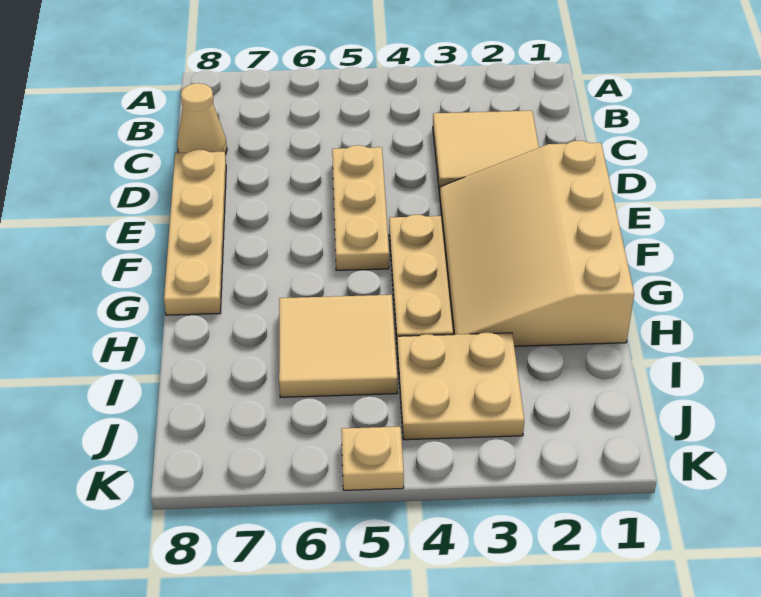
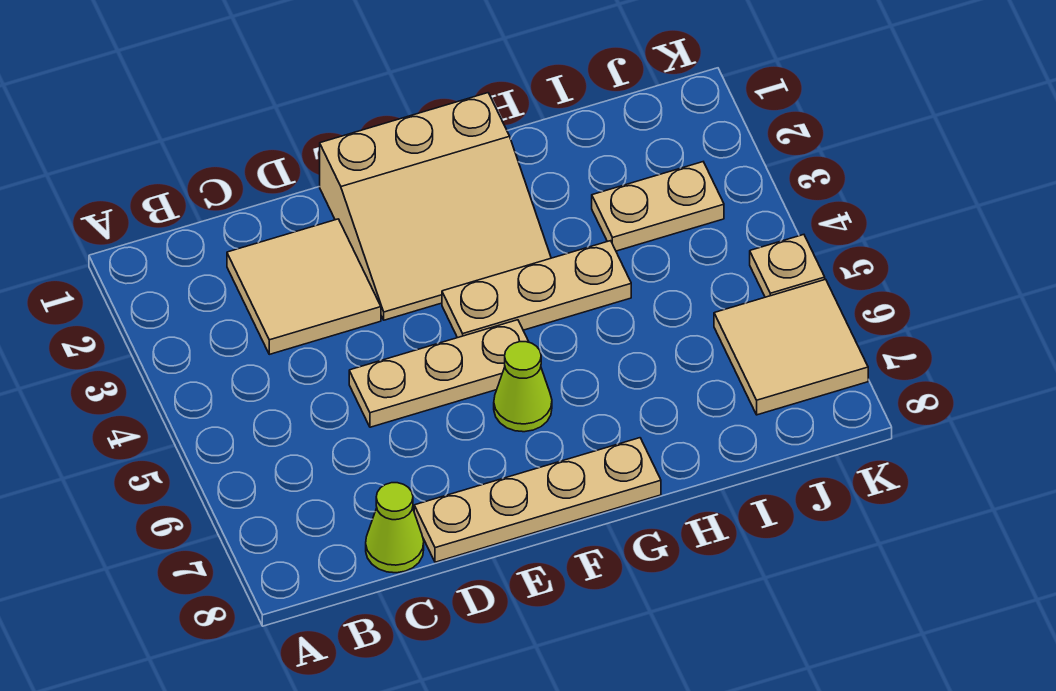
tan 1x1 cone [177,83,227,154] -> lime 1x1 cone [366,483,424,573]
tan 3x4 slope [439,141,634,346] -> tan 3x3 slope [320,93,551,320]
none -> lime 1x1 cone [494,341,552,432]
tan 2x2 tile [279,295,397,397] -> tan 2x2 tile moved to [714,279,868,415]
tan 2x2 plate [397,333,524,440] -> tan 1x2 plate [592,162,724,251]

